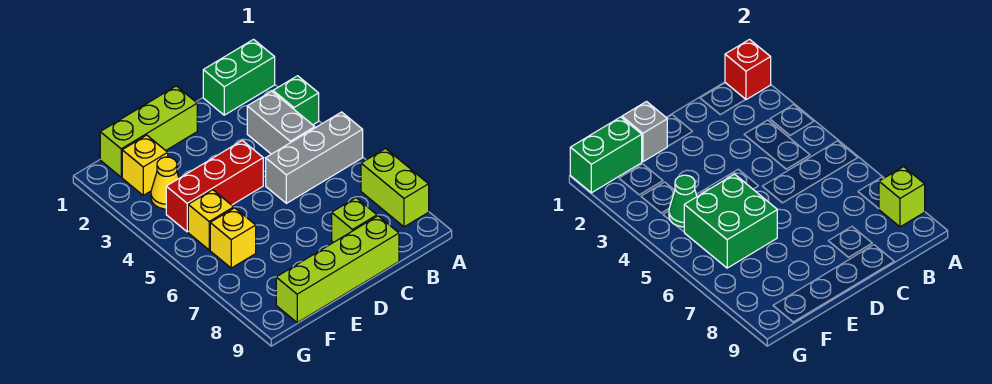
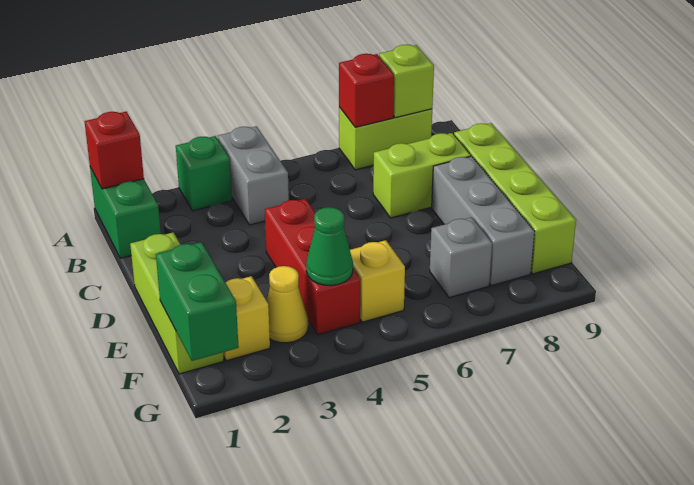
grey 1x3 brick [266,112,363,203] -> grey 1x3 brick moved to [432,156,534,286]
none -> red 1x1 brick [339,54,394,127]
grey 1x2 brick [247,91,315,154] -> grey 1x2 brick turned to [218,126,289,225]
lime 1x1 brick [332,198,377,242] -> lime 1x2 brick [373,133,471,218]
grey 1x1 brick [622,102,667,162] -> grey 1x1 brick moved to [430,217,492,298]
green 2x2 brick [684,174,777,268] -> none
yellow 1x1 brick [210,208,256,268] -> none

